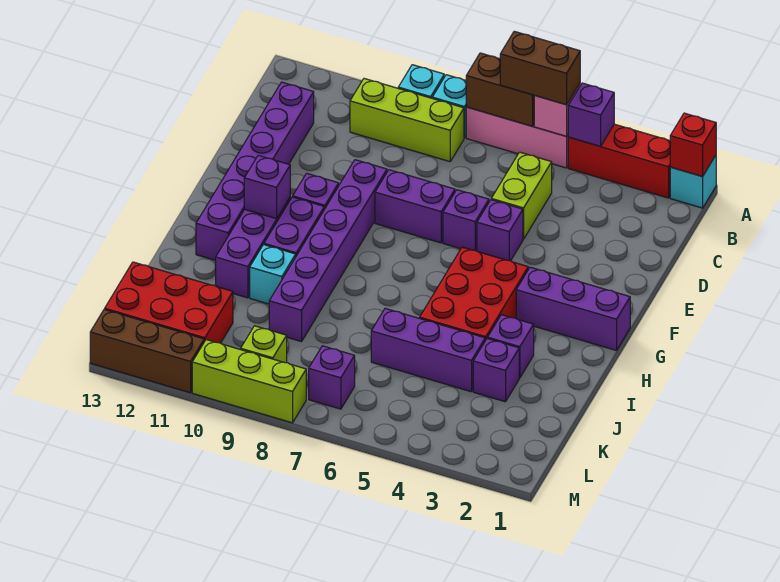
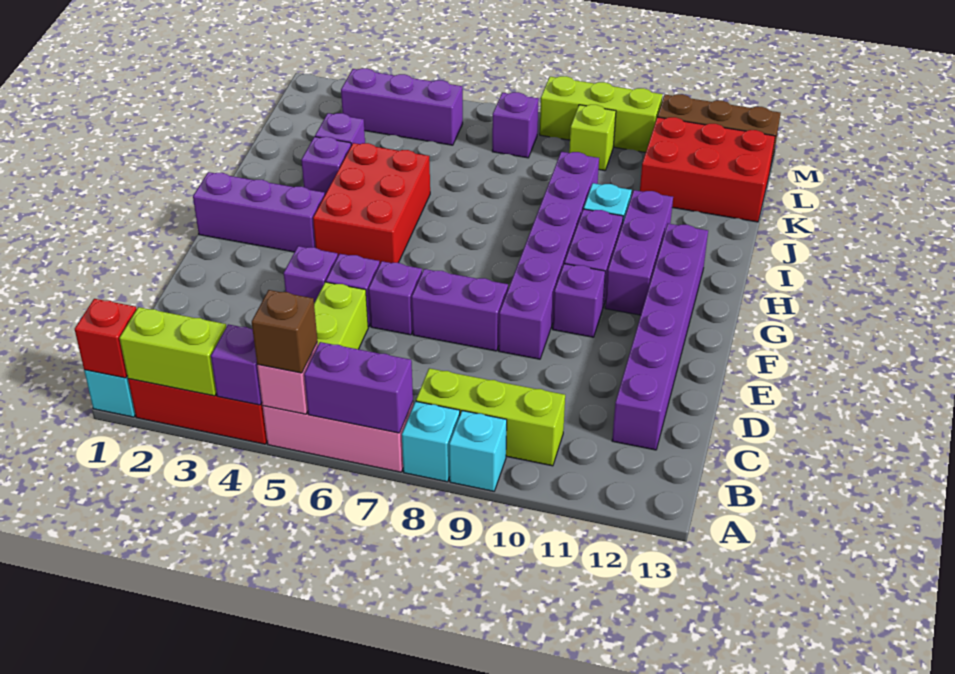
none -> lime 1x2 brick [120,307,226,396]
brown 1x2 brick [500,31,580,105] -> brown 1x1 brick [252,290,317,373]
brown 1x2 brick [466,53,534,126] -> purple 1x2 brick [304,342,413,433]
purple 1x1 brick [244,155,290,219] -> purple 1x1 brick moved to [284,246,338,303]
purple 1x3 brick [371,308,485,392] -> purple 1x3 brick moved to [341,68,463,145]

